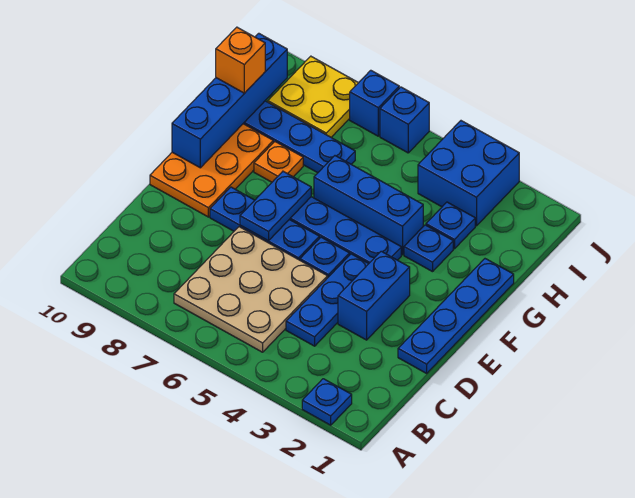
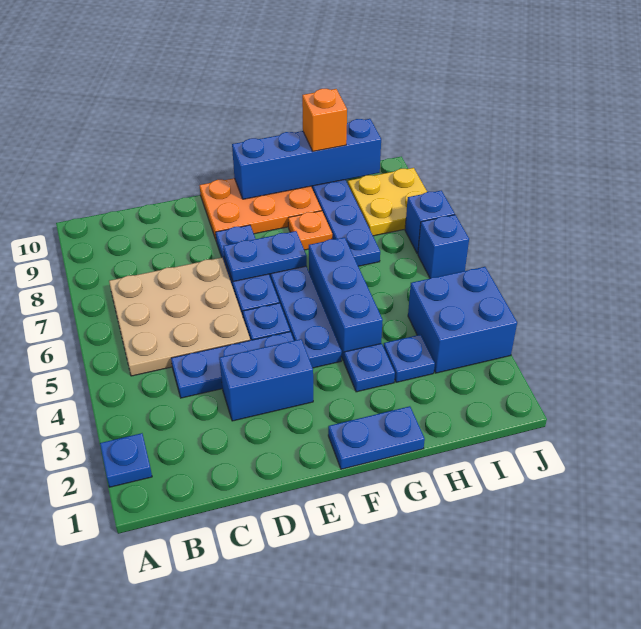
blue 1x4 plate [398,259,514,373] -> blue 1x2 plate [328,406,425,469]

